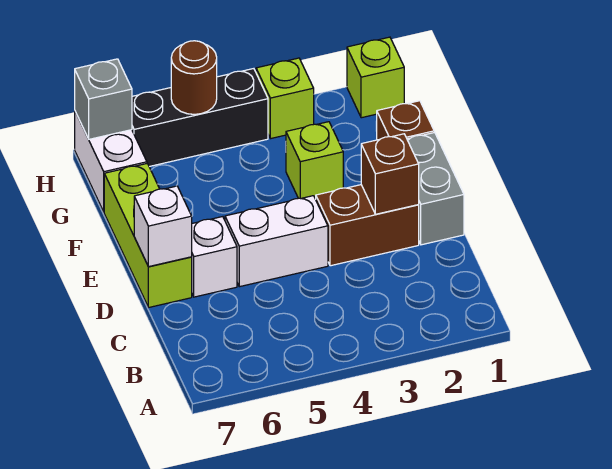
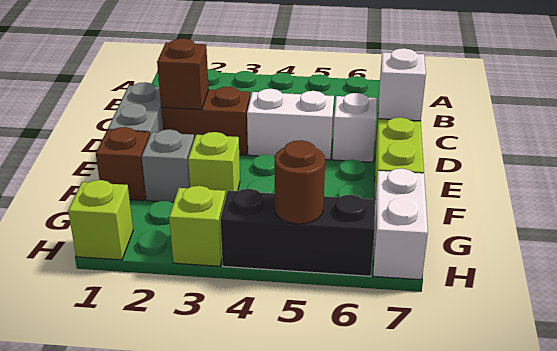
grey 1x1 brick [75,59,132,139] -> grey 1x1 brick moved to [142,129,194,202]

